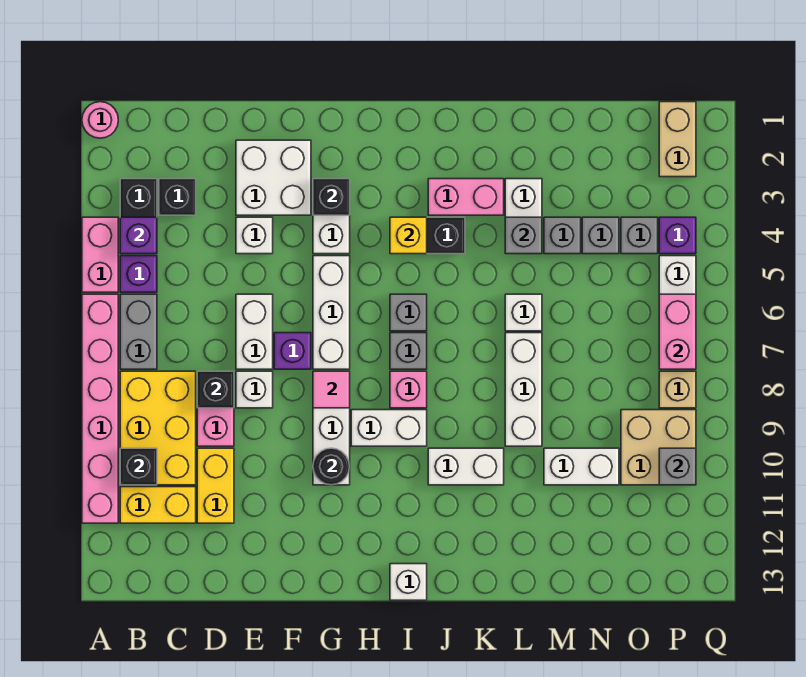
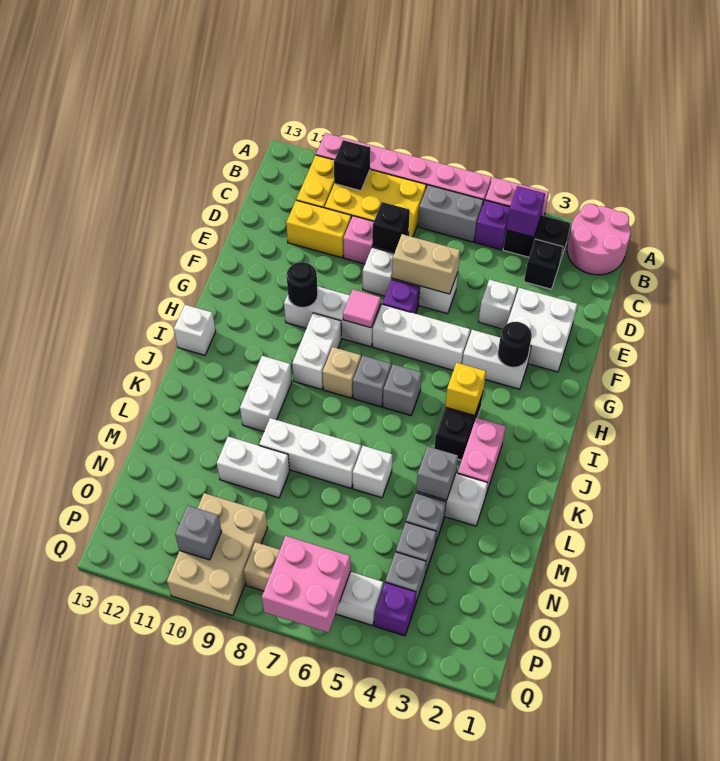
pink 1x1 round brick [82,102,118,138] -> pink 2x2 round brick [567,204,631,275]
black 1x1 brick [313,179,350,215] -> black 1x1 round brick [498,322,532,367]
pink 1x1 brick [390,371,427,408] -> tan 1x1 brick [323,347,361,398]
white 1x2 brick [544,448,619,485] -> white 1x2 brick turned to [217,437,290,498]
tan 2x2 brick [621,410,696,485] -> tan 2x3 brick [167,493,267,616]
tan 1x2 brick [659,102,696,177] -> tan 1x2 brick moved to [392,234,460,294]
pink 1x2 brick [659,294,696,369] -> pink 2x2 brick [262,536,351,632]

